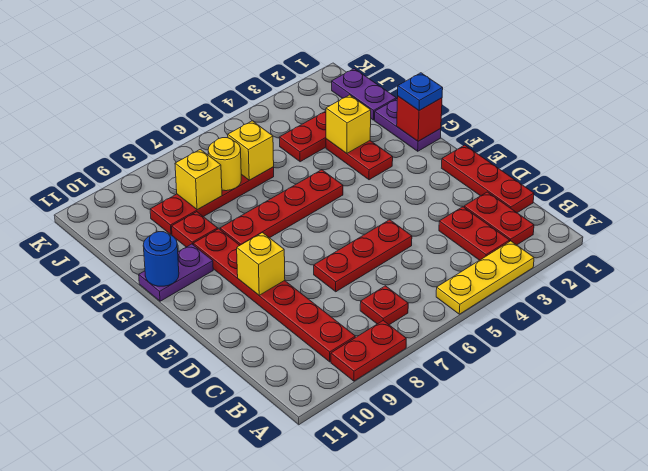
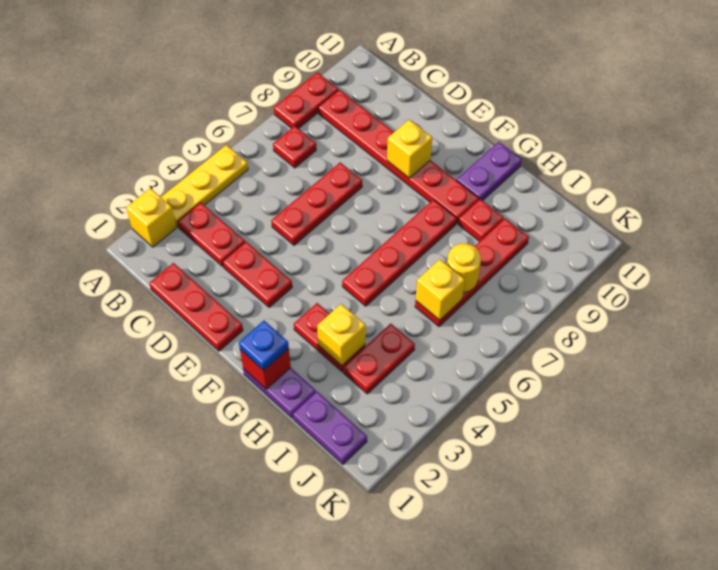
red 1x2 plate [464,192,534,245] -> red 1x2 plate moved to [223,242,292,307]
blue 1x1 round brick [143,232,179,286] -> none
yellow 1x1 brick [175,149,222,210] -> yellow 1x1 brick moved to [126,188,176,247]

